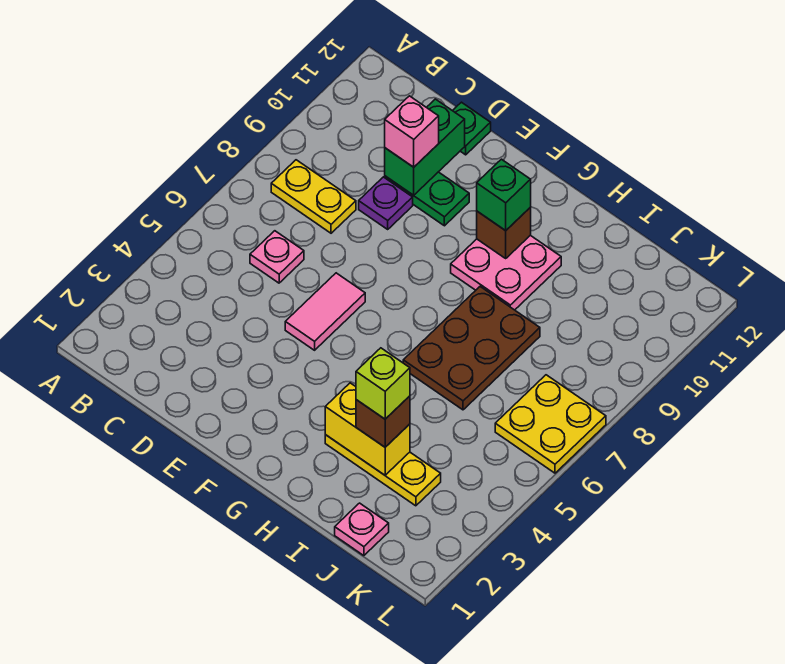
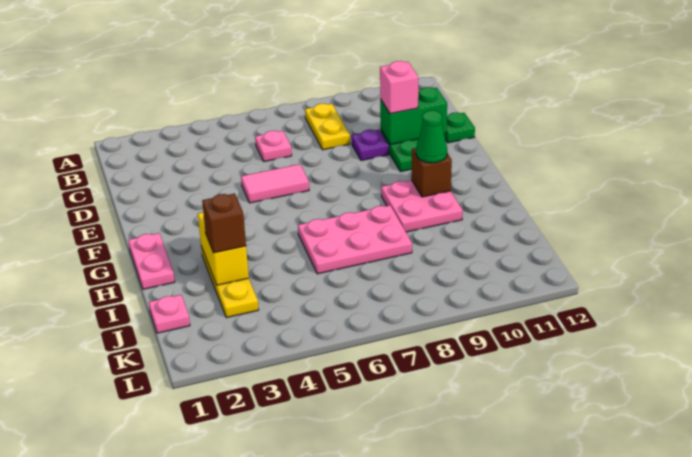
none -> pink 1x2 plate [128,233,175,289]
green 1x1 brick [477,159,531,231] -> green 1x1 cone [416,110,447,163]
brown 2x3 plate [403,287,540,410] -> pink 2x3 plate [298,205,412,274]
lime 1x1 brick [356,348,410,419] -> none
yellow 2x2 plate [495,375,606,473] -> none

